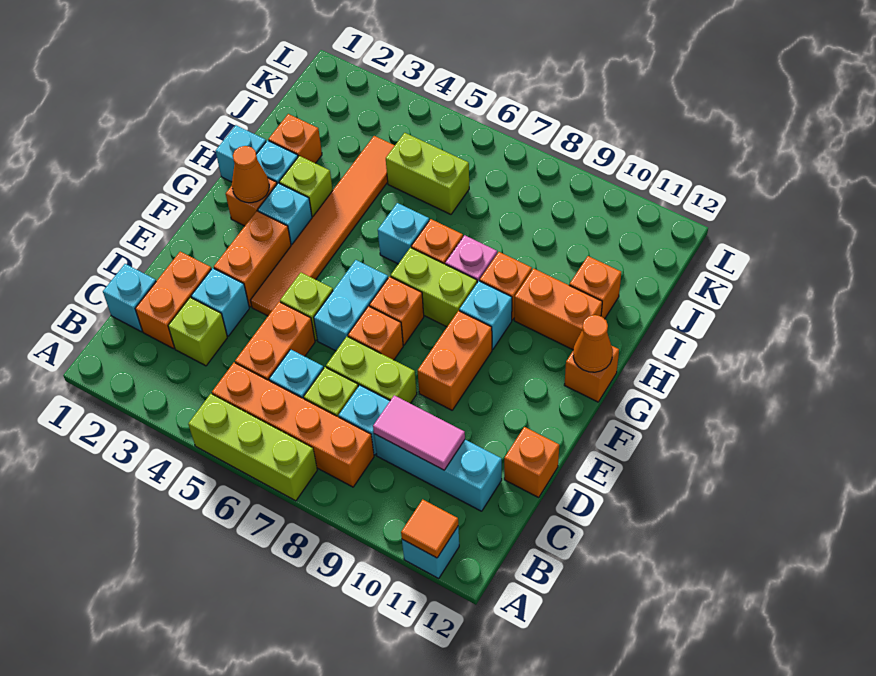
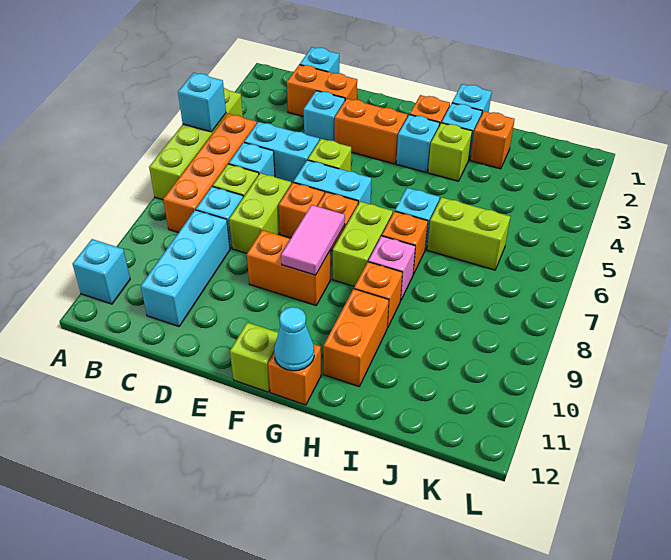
lime 1x3 brick [188,394,317,501] -> lime 1x4 brick [149,88,243,200]
orange 1x1 tile [401,500,458,558] -> none
lime 1x1 brick [168,298,227,366] -> lime 1x1 brick moved to [230,322,278,392]
orange 1x2 brick [235,302,315,380] -> cyan 1x2 brick [244,122,319,184]
pink 1x2 tile [373,395,465,470] -> pink 1x2 tile moved to [281,205,345,275]
orange 1x1 brick [504,427,559,497] -> none
orange 1x6 tile [250,136,395,316] -> none
orange 1x1 cone [232,146,269,203] -> none
cyan 1x1 brick [459,281,512,350] -> cyan 1x1 brick moved to [178,73,226,132]
orange 1x1 cone [573,315,613,372] -> cyan 1x1 cone [274,307,314,371]
orange 1x1 brick [569,256,621,319] -> none
lime 1x2 brick [386,133,469,214] -> lime 1x2 brick turned to [427,197,510,270]

